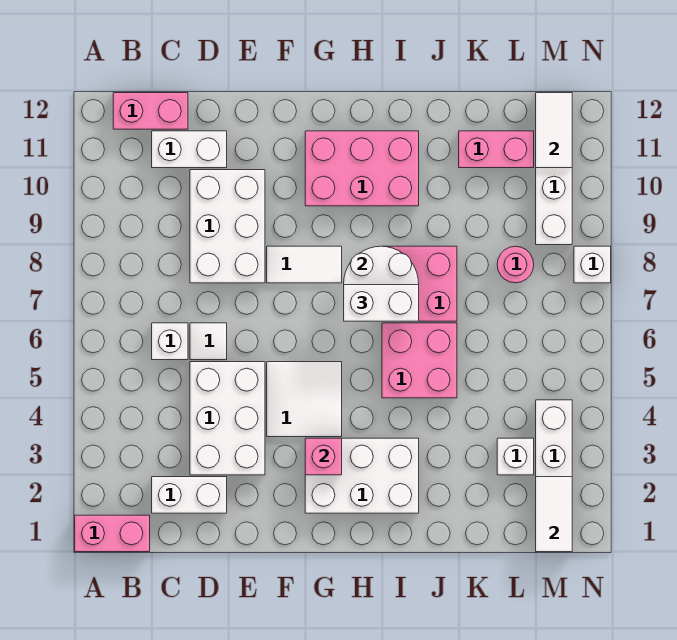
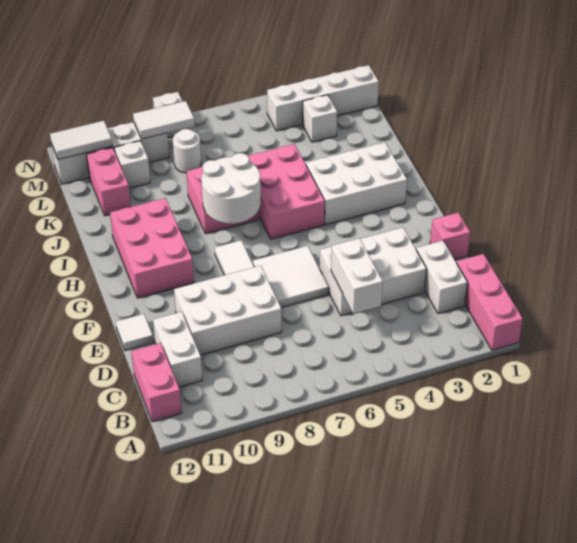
pink 1x2 brick [75,515,150,552] -> pink 1x3 brick [457,254,523,350]
white 1x1 brick [152,323,188,360] -> white 1x1 brick moved to [114,141,150,188]
white 1x1 tile [190,323,227,360] -> white 1x1 tile moved to [116,314,153,350]
white 2x2 tile [267,362,342,437] -> white 2x2 tile moved to [253,246,329,307]
white 2x3 brick [305,438,419,513] -> white 2x3 brick turned to [306,142,407,224]
pink 1x1 brick [305,438,342,475] -> pink 1x1 brick moved to [430,213,470,260]
white 1x2 brick [344,285,419,321] -> white 1x2 brick moved to [331,238,383,314]
pink 2x2 brick [382,323,457,398] -> pink 2x3 brick [248,144,325,239]
pink 1x1 round brick [497,246,534,283] -> white 1x1 round brick [173,129,201,173]
white 1x2 tile [536,477,572,552] -> white 1x2 tile moved to [133,101,195,139]

